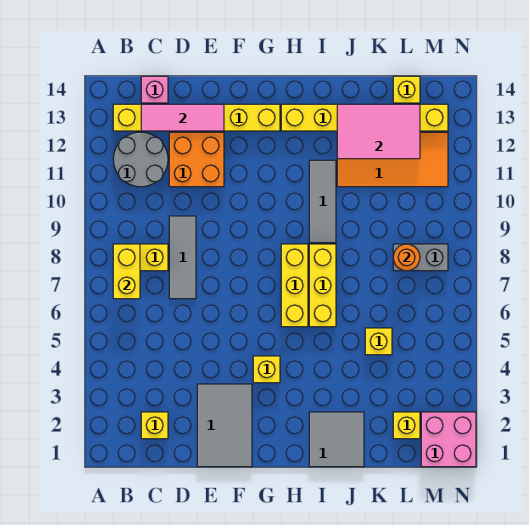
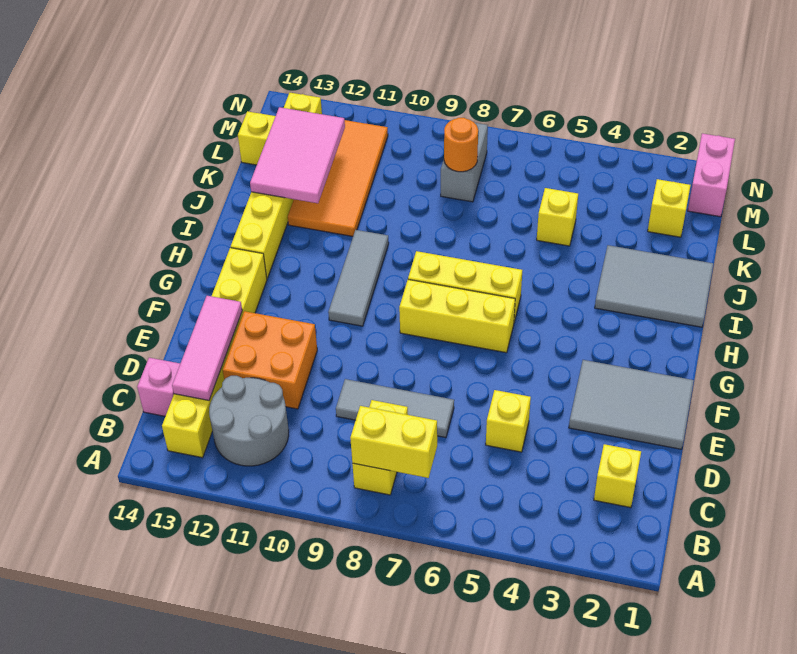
yellow 1x1 brick [253,356,280,383] -> yellow 1x1 brick moved to [486,390,531,452]
grey 2x2 tile [309,412,364,467] -> grey 2x3 tile [595,245,713,327]
yellow 1x3 brick [309,244,336,327] -> yellow 1x3 brick moved to [399,280,515,353]
grey 1x3 tile [309,160,336,243] -> grey 1x3 tile turned to [328,230,389,326]
pink 2x2 brick [421,412,476,467] -> pink 1x2 brick [688,134,735,217]

